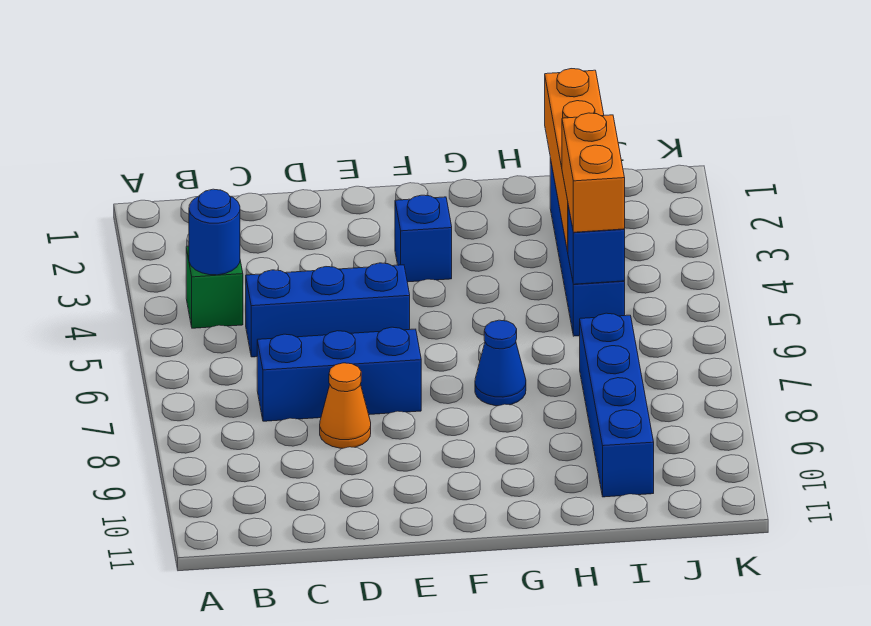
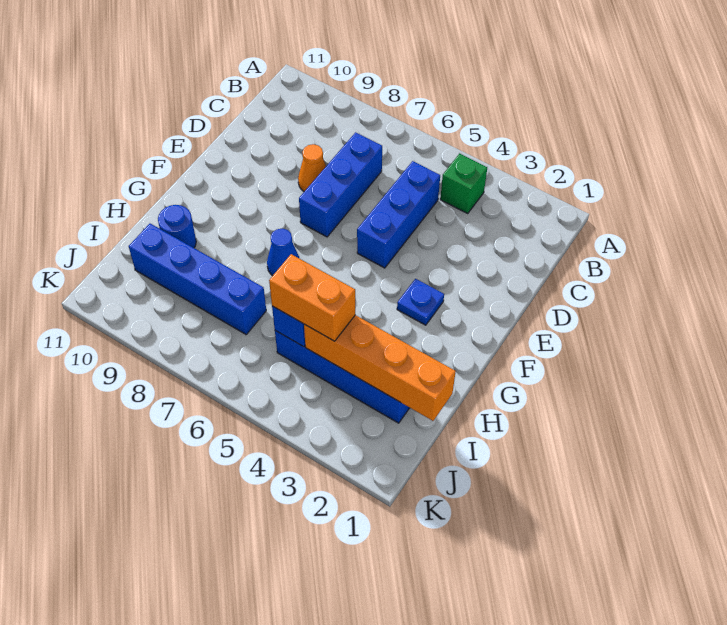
blue 1x1 round brick [189,189,240,275] -> blue 1x1 round brick moved to [158,205,196,248]
blue 1x1 brick [395,195,452,282] -> blue 1x1 plate [397,279,444,325]

